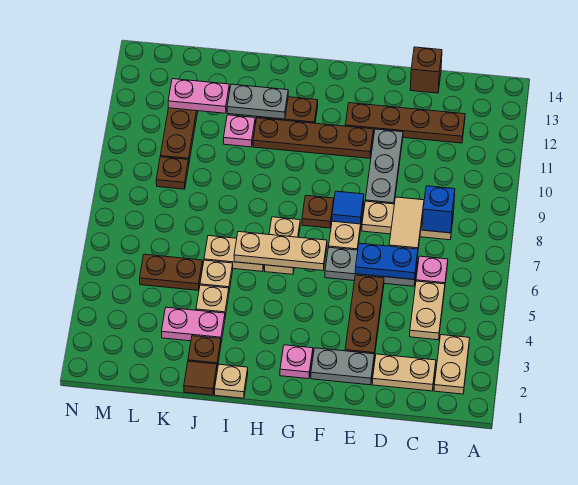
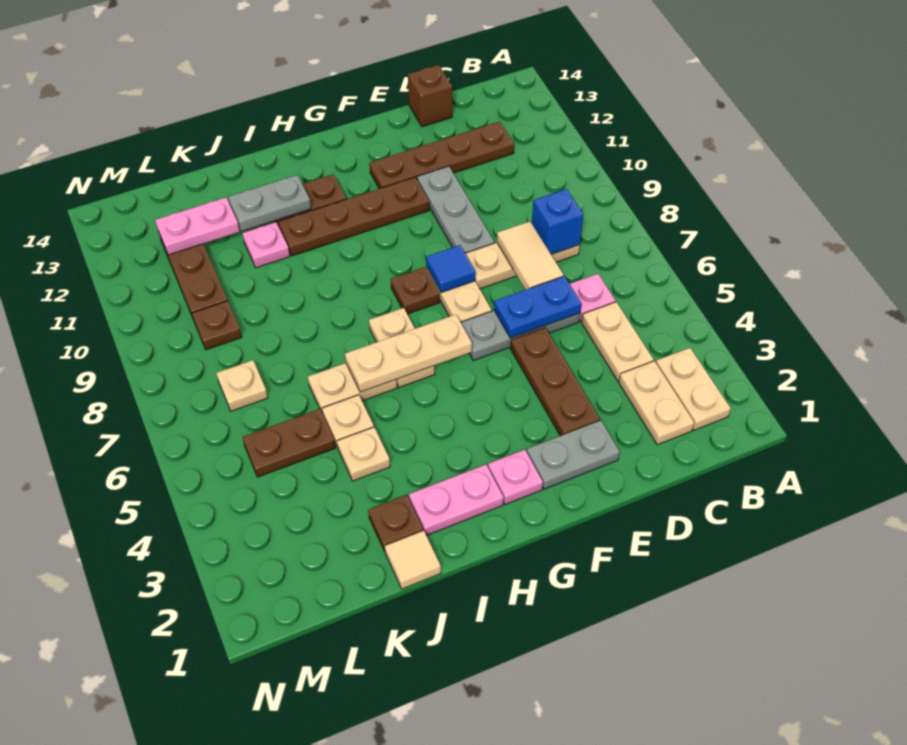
tan 1x2 plate [372,354,436,391] -> tan 1x2 plate turned to [619,361,694,445]
tan 1x1 plate [215,364,248,398] -> tan 1x1 plate moved to [216,360,268,411]
brown 1x1 tile [184,361,217,395] -> tan 1x1 tile [385,531,441,589]
pink 1x2 plate [161,307,225,342] -> pink 1x2 plate moved to [409,465,504,536]

